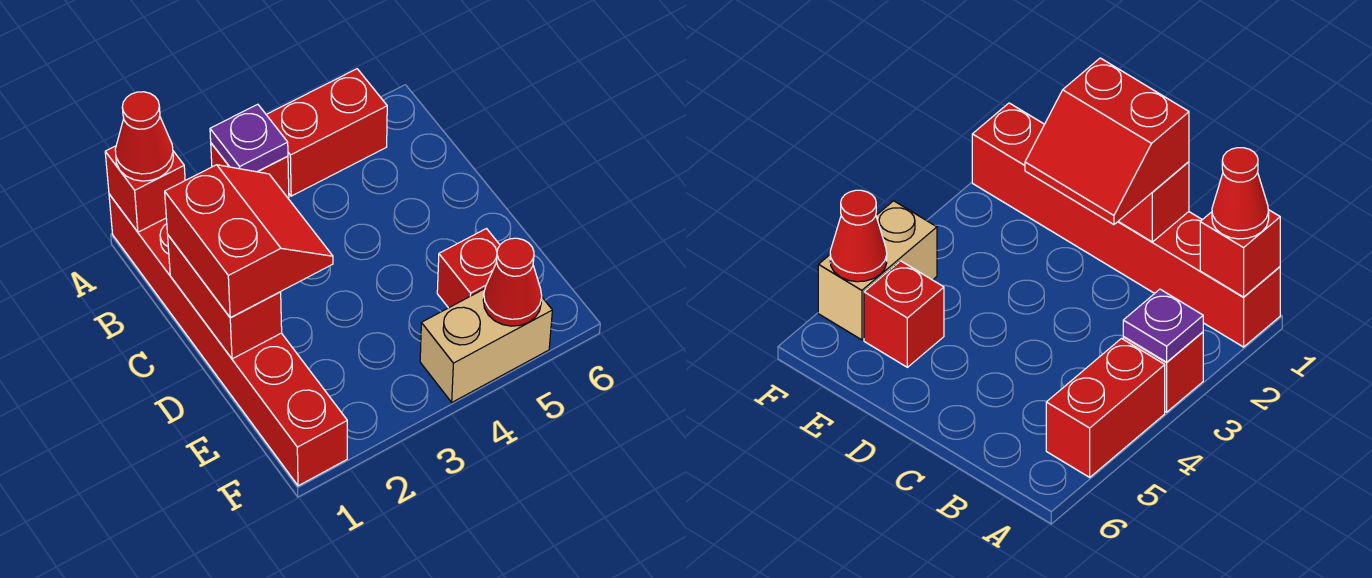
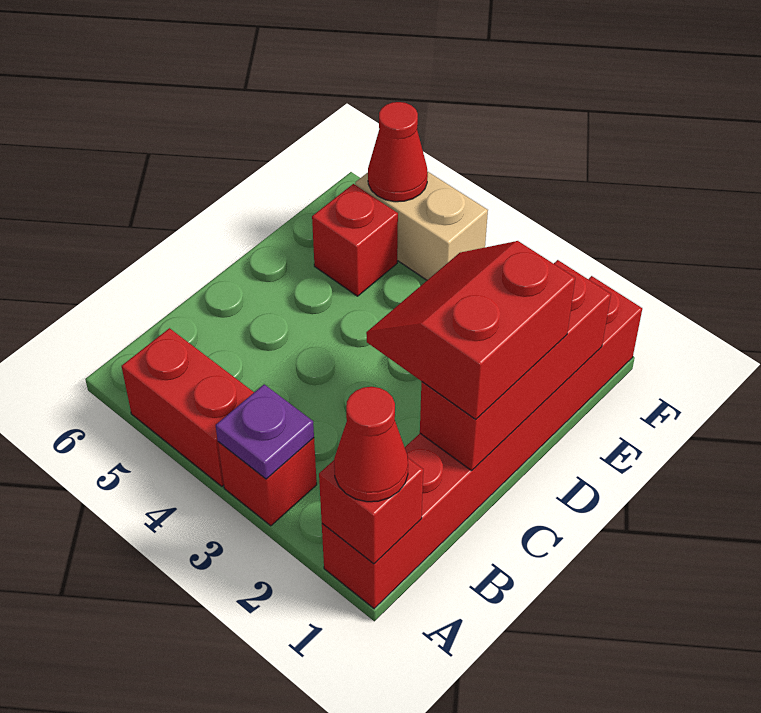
red 1x2 brick [168,235,282,359] -> red 1x3 brick [420,260,611,471]

